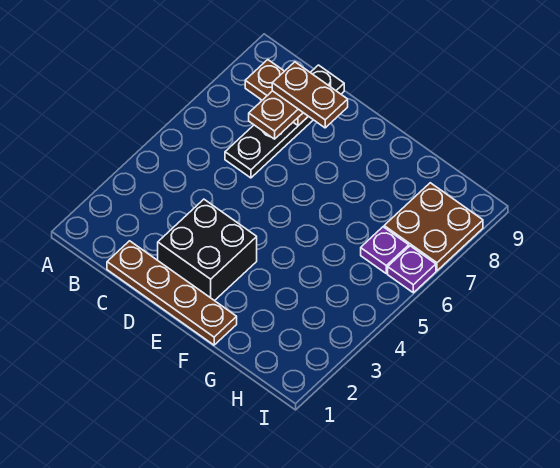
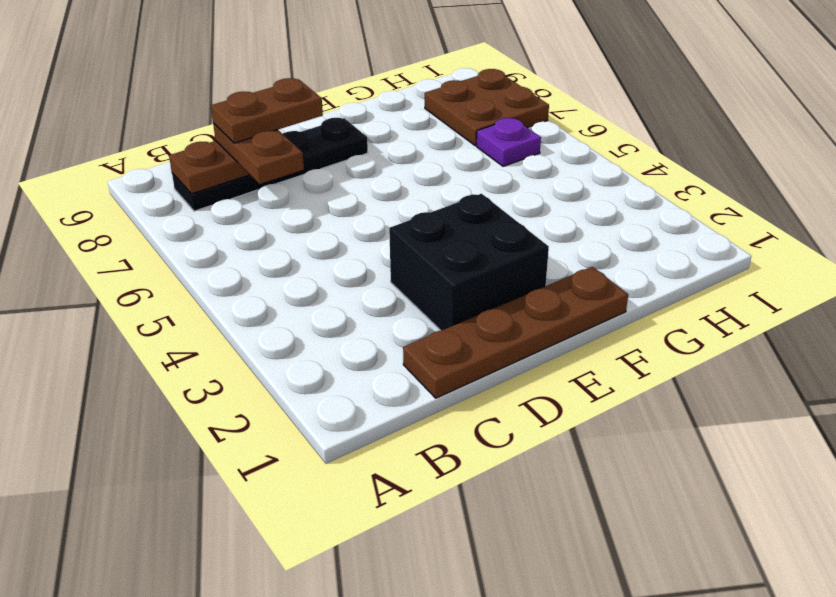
black 1x4 plate [225,65,344,178] -> black 1x4 plate turned to [172,118,368,211]
purple 1x1 plate [388,246,436,293] -> none

